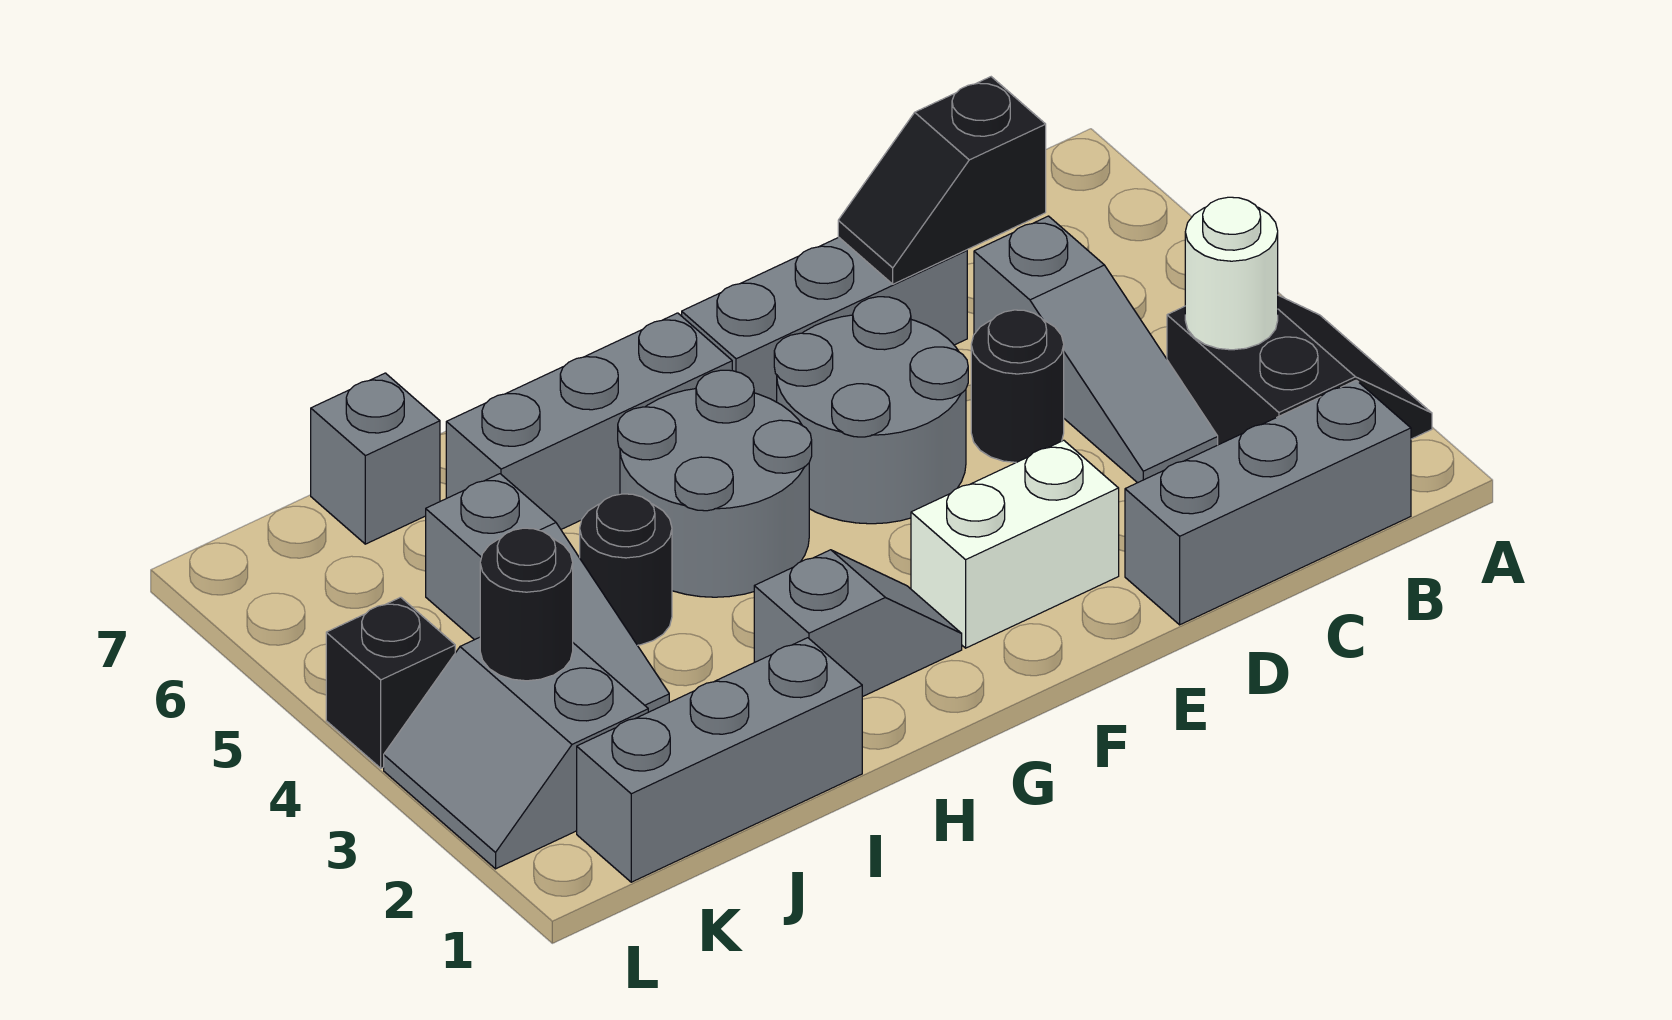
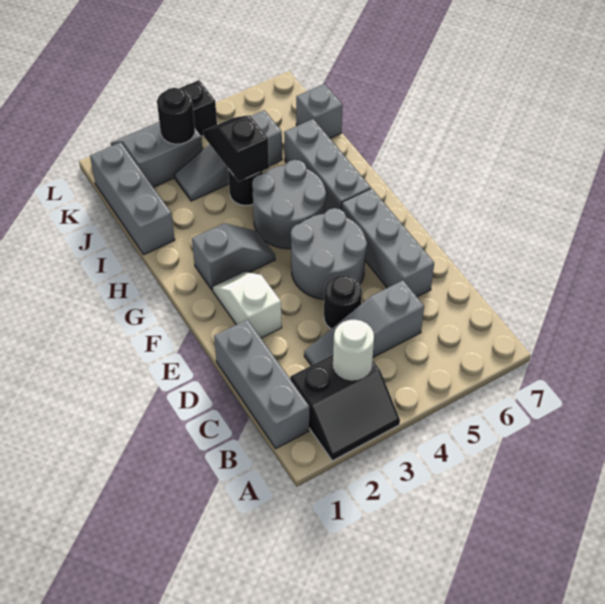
black 1x2 slope [838,77,1046,284] -> black 1x2 slope moved to [203,115,269,182]
white 1x2 brick [911,440,1119,648] -> white 1x2 slope [212,272,282,338]
grey 1x2 slope [754,550,962,697] -> grey 1x2 slope turned to [192,223,275,290]

